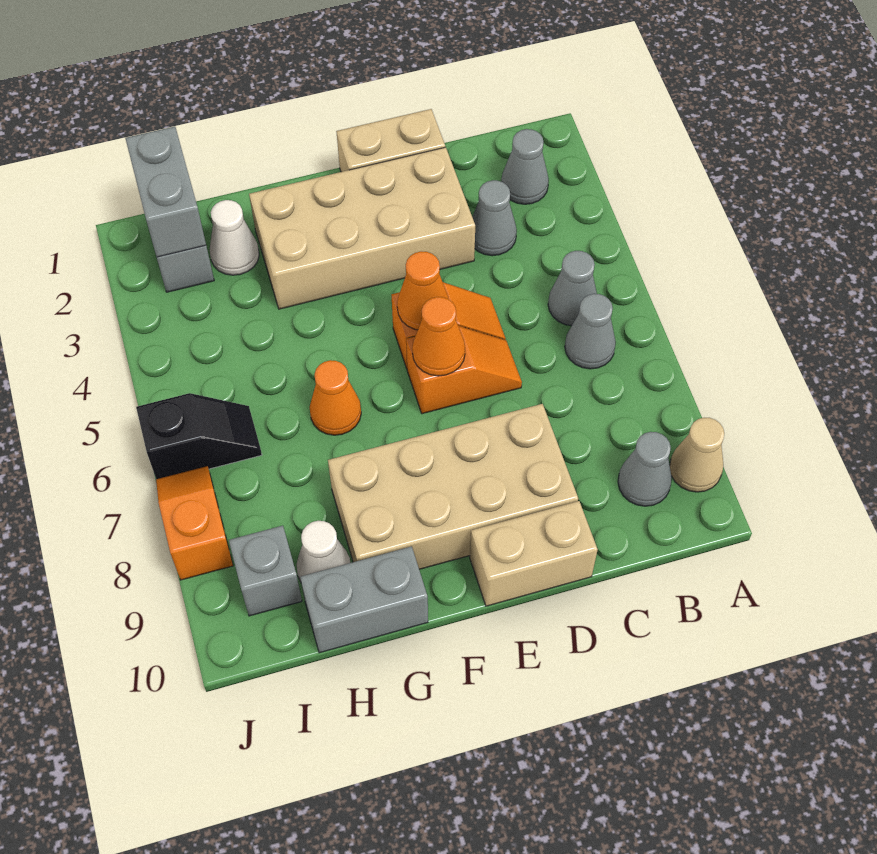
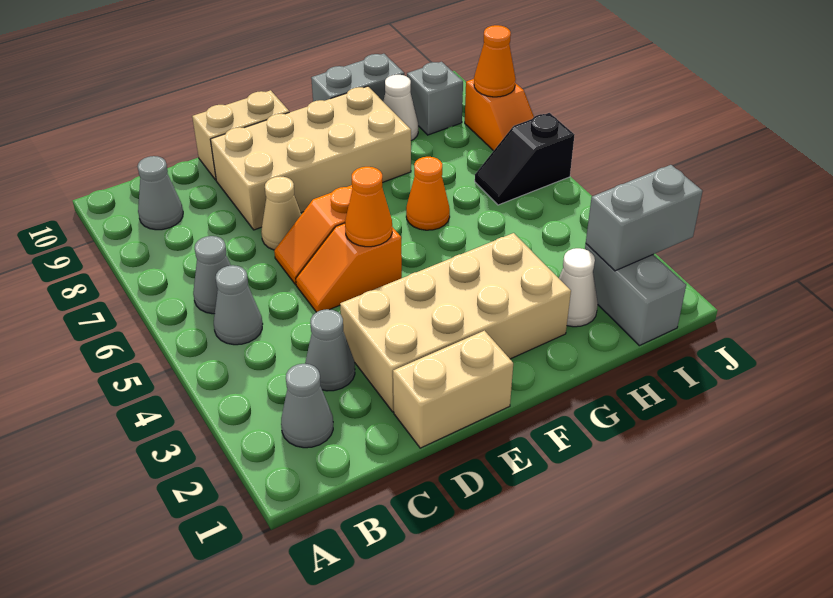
tan 1x1 cone [670,418,724,492] -> tan 1x1 cone moved to [261,176,301,250]
orange 1x1 cone [412,297,465,376] -> orange 1x1 cone moved to [474,25,516,97]
grey 1x2 brick [125,126,206,257] -> grey 1x2 brick turned to [586,165,703,271]

